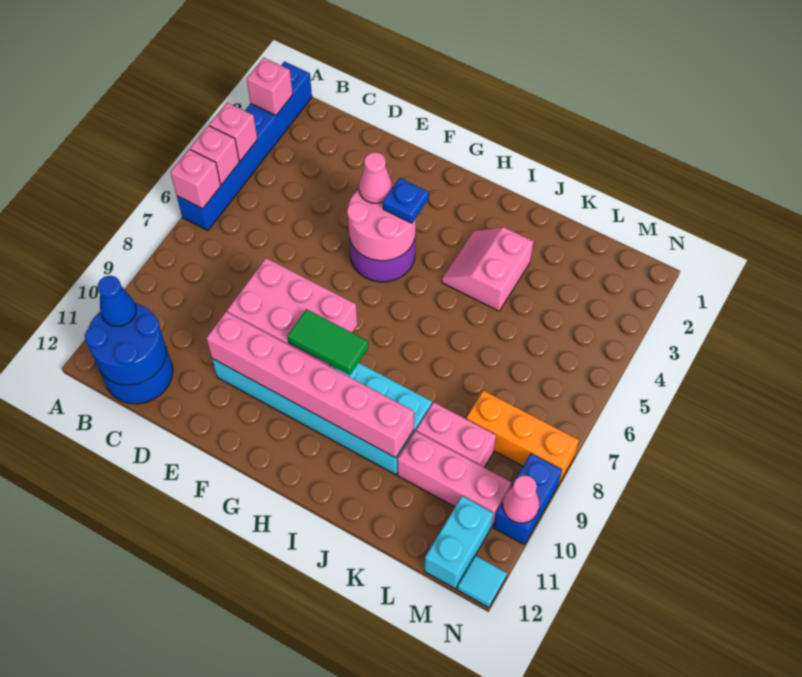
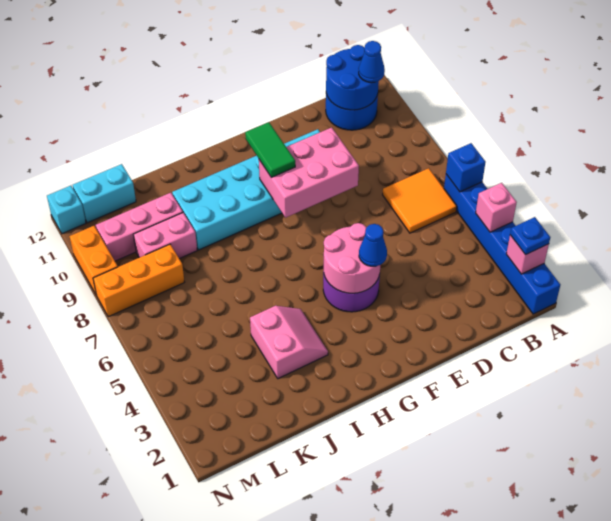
pink 1x1 brick [190,126,239,185] -> none
pink 1x1 brick [170,149,221,209] -> blue 1x1 brick [446,143,486,192]
none -> orange 2x2 tile [383,168,457,233]
pink 1x6 brick [206,312,414,458] -> none
pink 1x1 cone [359,152,392,203] -> blue 1x1 cone [359,224,387,266]
blue 1x1 plate [383,178,429,223] -> blue 1x1 plate moved to [510,217,550,255]
green 1x2 tile [287,309,369,375] -> green 1x2 tile turned to [245,122,295,178]
cyan 1x2 brick [424,496,494,589] -> cyan 1x2 brick turned to [73,164,136,223]
blue 1x2 brick [493,453,562,545] -> orange 1x2 brick [69,226,118,294]
pink 1x1 cone [503,475,539,523] -> none
cyan 1x1 tile [457,555,507,608] -> cyan 1x1 brick [47,186,86,234]

